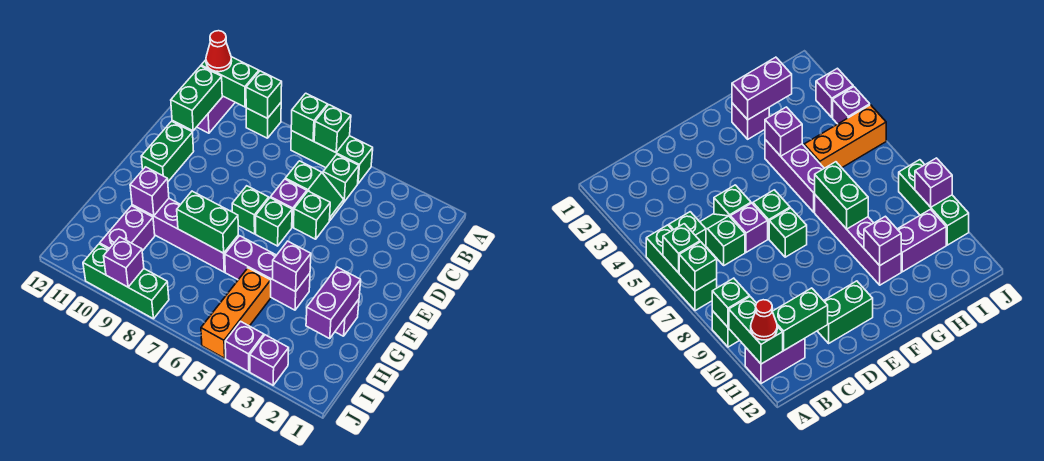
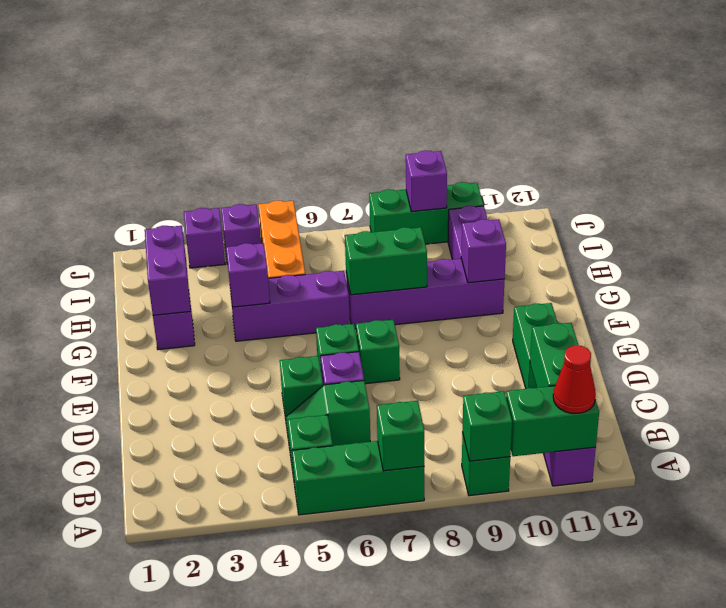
green 1x1 brick [314,105,351,152] -> none

